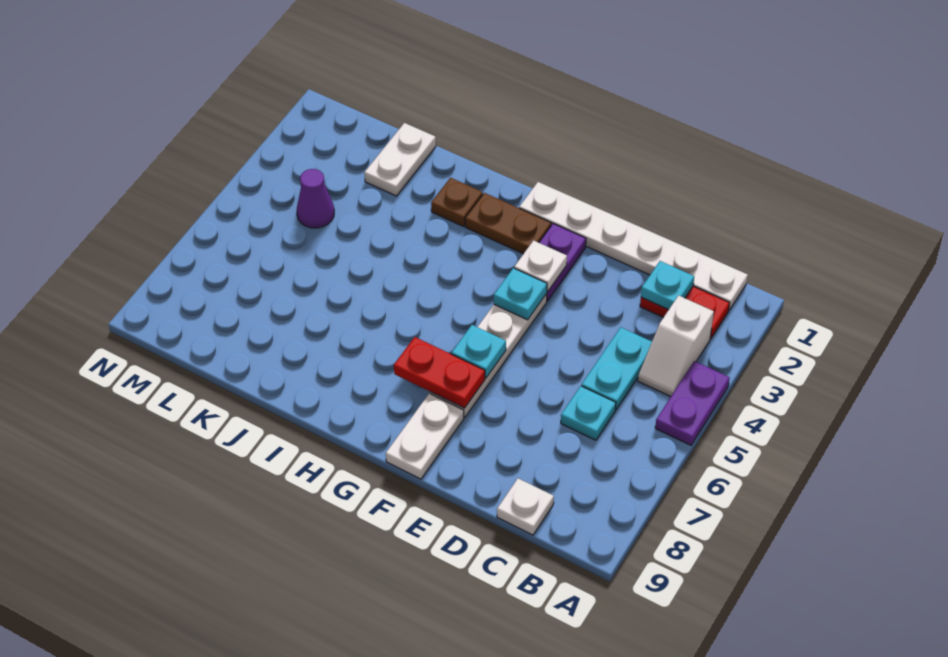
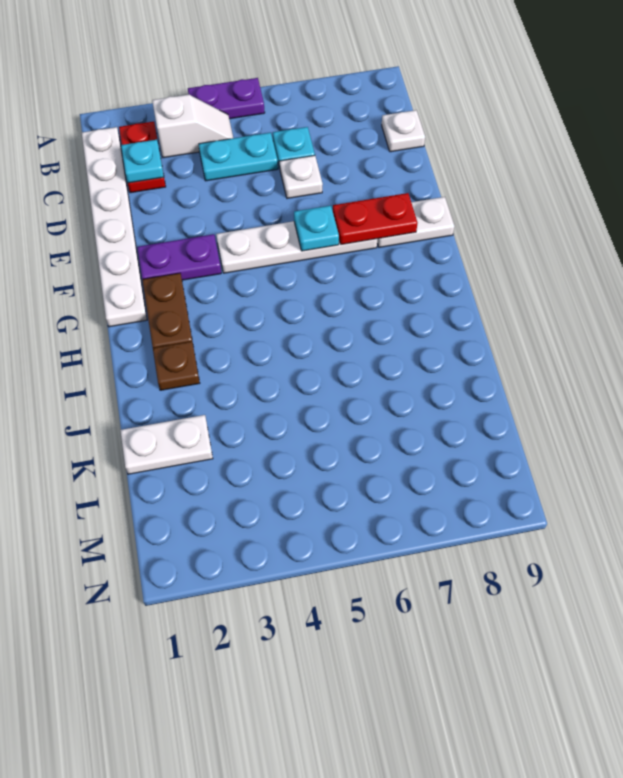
white 1x1 plate [514,240,567,292] -> white 1x1 plate moved to [280,155,323,198]
cyan 1x1 plate [494,268,547,320] -> none
red 1x2 plate [394,337,485,408] -> red 1x2 plate turned to [333,193,418,245]
purple 1x1 cone [297,169,334,228] -> none

